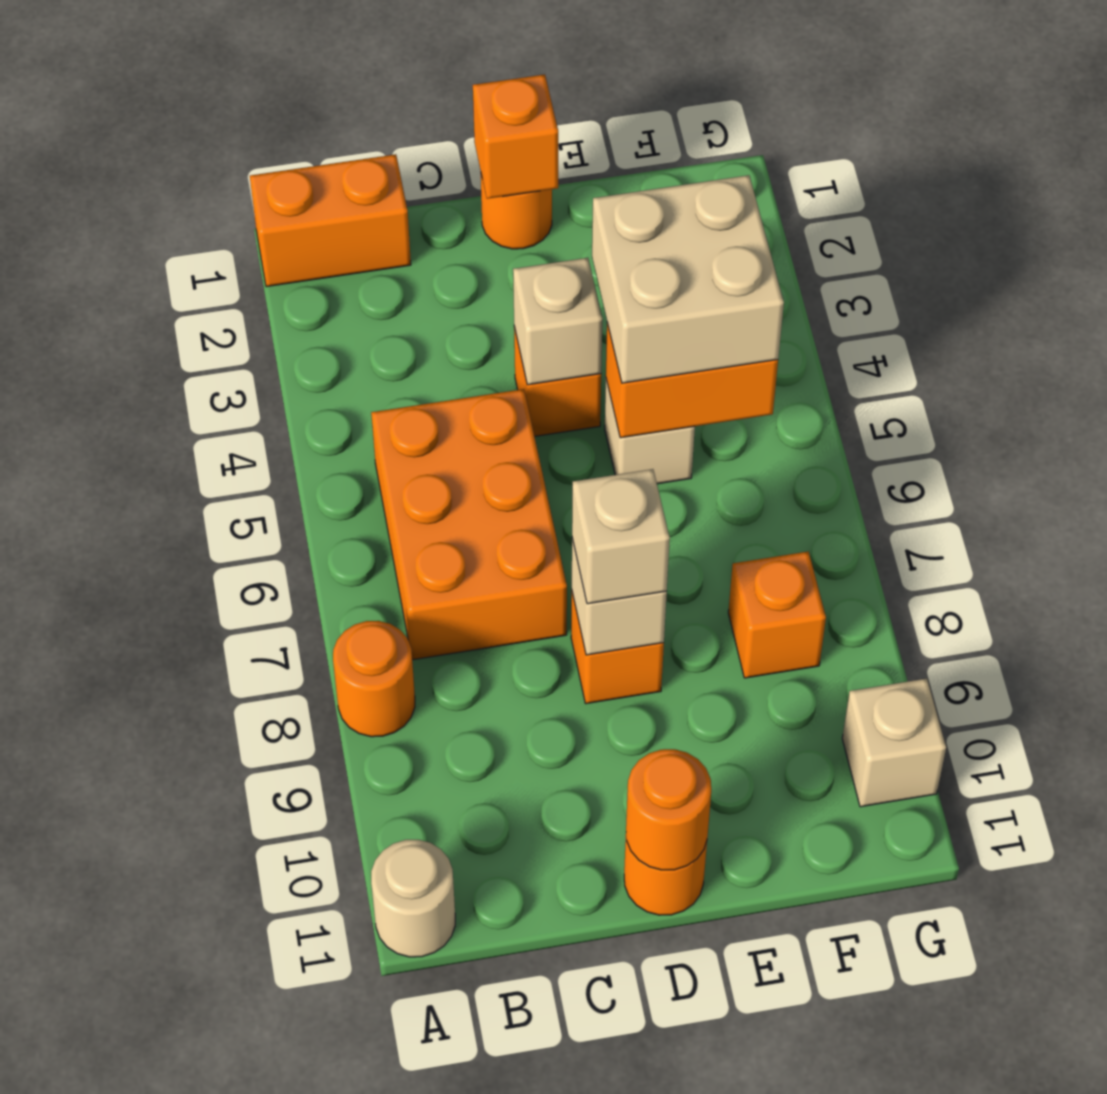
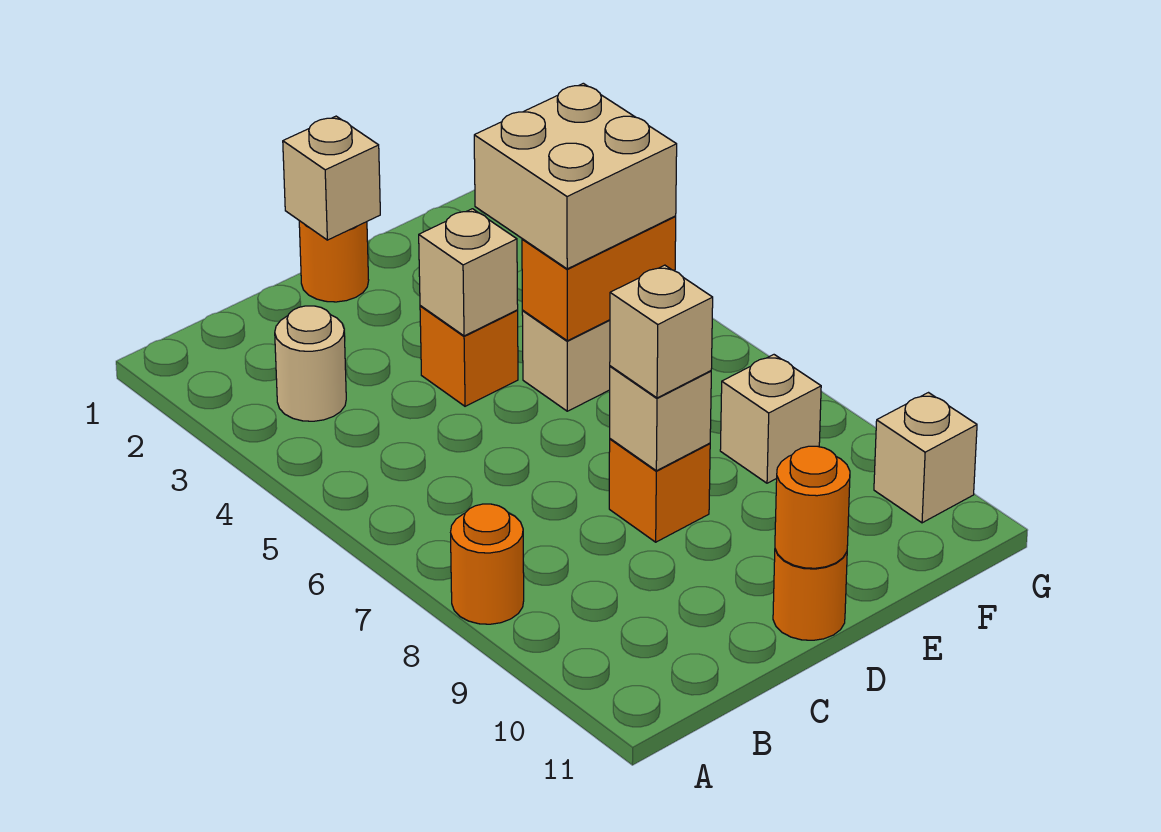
orange 1x2 brick [250,154,411,287] -> none
tan 1x1 round brick [371,840,455,957] -> tan 1x1 round brick moved to [275,306,346,421]
orange 2x3 brick [371,389,567,660] -> none
orange 1x1 brick [473,74,558,199] -> tan 1x1 brick [283,116,380,240]
orange 1x1 brick [728,552,826,678] -> tan 1x1 brick [720,355,821,483]

